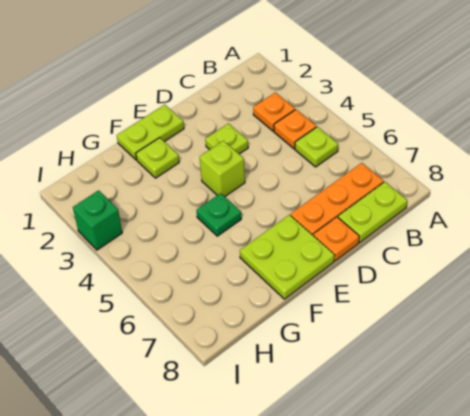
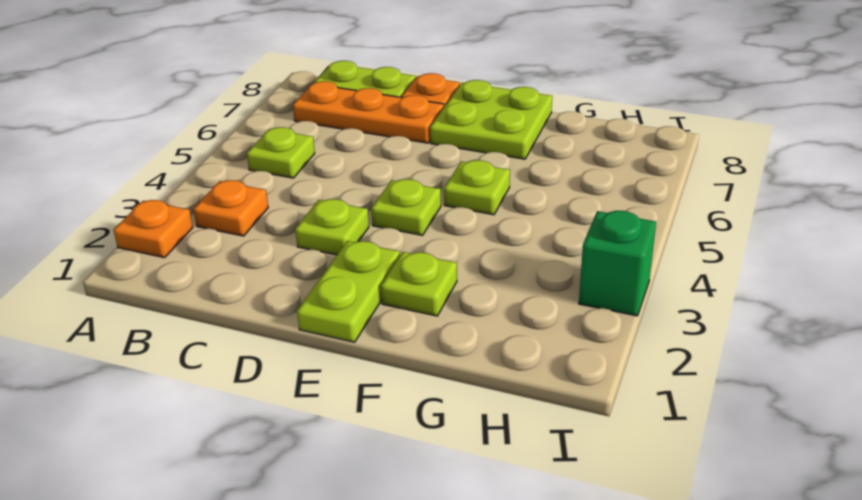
orange 1x1 plate [274,110,316,149] -> orange 1x1 plate moved to [114,200,193,258]
lime 1x2 plate [117,105,184,160] -> lime 1x2 plate turned to [297,241,400,342]
lime 1x1 brick [200,141,245,197] -> lime 1x1 plate [371,179,441,235]
green 1x1 plate [196,193,241,236] -> lime 1x1 plate [444,160,510,215]

